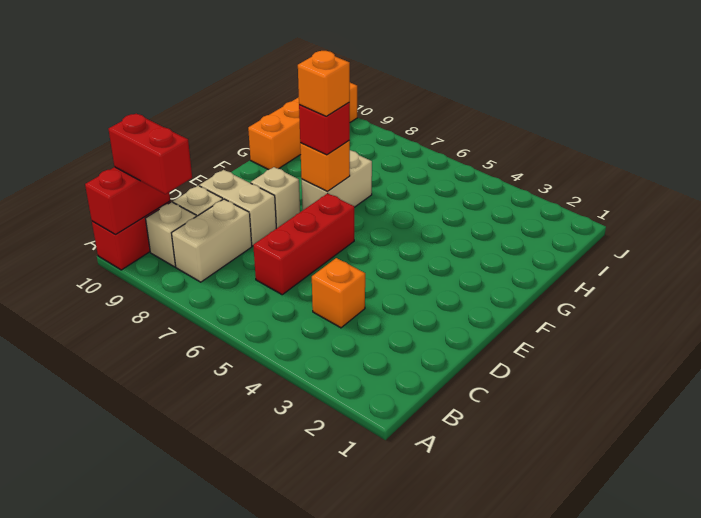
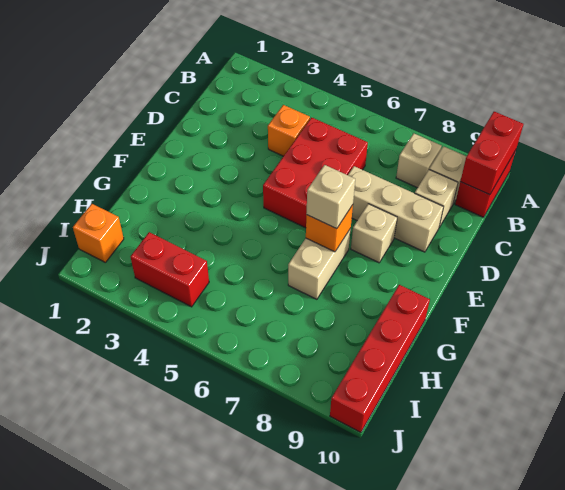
tan 1x2 brick [172,199,252,282] -> tan 1x1 brick [396,134,442,188]
red 1x2 brick [109,114,192,194] -> red 1x2 brick moved to [131,232,209,307]
red 1x3 brick [253,193,354,295] -> red 2x3 brick [263,117,368,228]
tan 1x2 brick [199,170,276,246] -> tan 1x3 brick [348,166,443,252]
red 1x1 brick [299,103,350,155] -> tan 1x1 brick [306,165,355,229]
orange 1x1 brick [298,51,350,116] -> orange 1x1 brick moved to [73,204,124,262]
orange 1x4 brick [248,83,357,170] -> red 1x4 brick [330,285,430,432]

